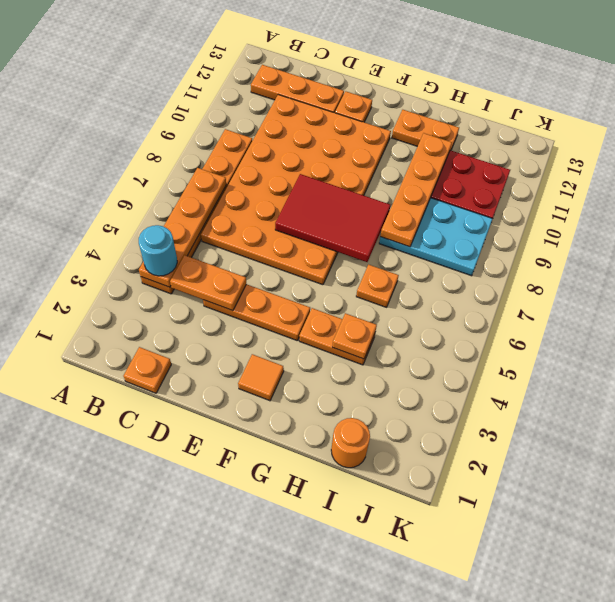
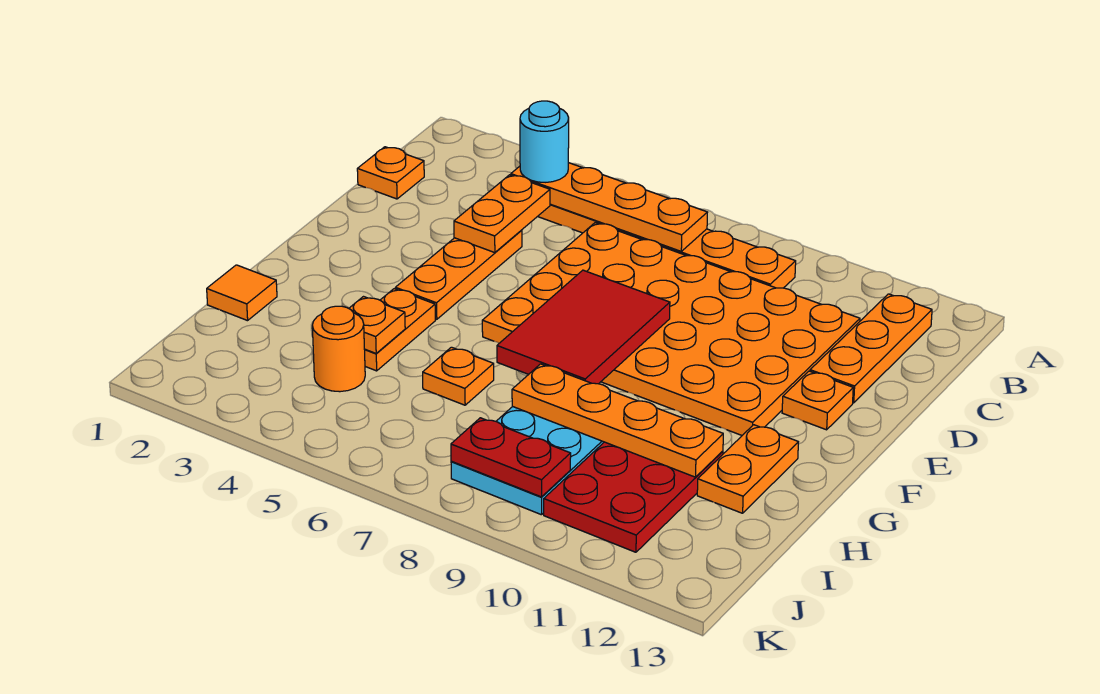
orange 1x1 tile [238,354,284,401] -> orange 1x1 tile moved to [207,265,277,321]
orange 1x1 round brick [331,418,370,468] -> orange 1x1 round brick moved to [312,306,365,392]
none -> red 1x2 plate [451,418,571,497]

